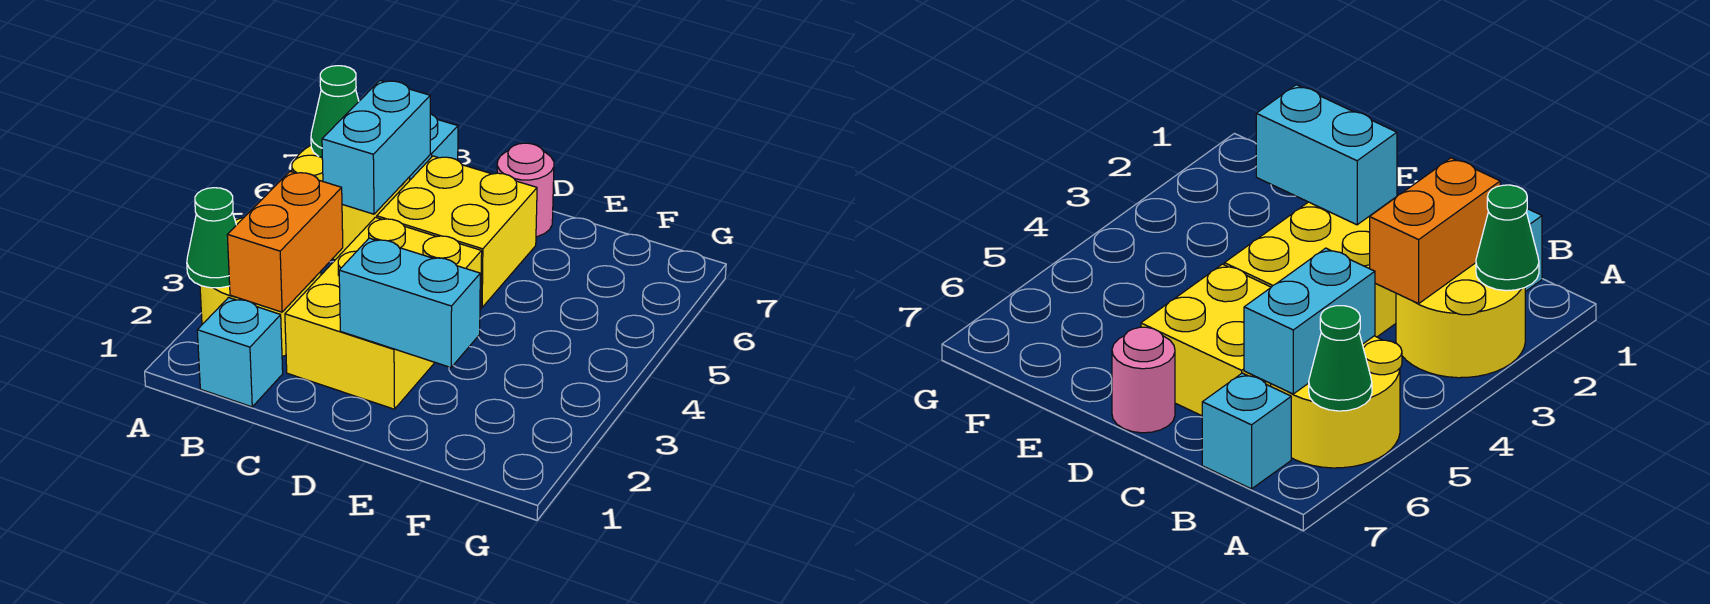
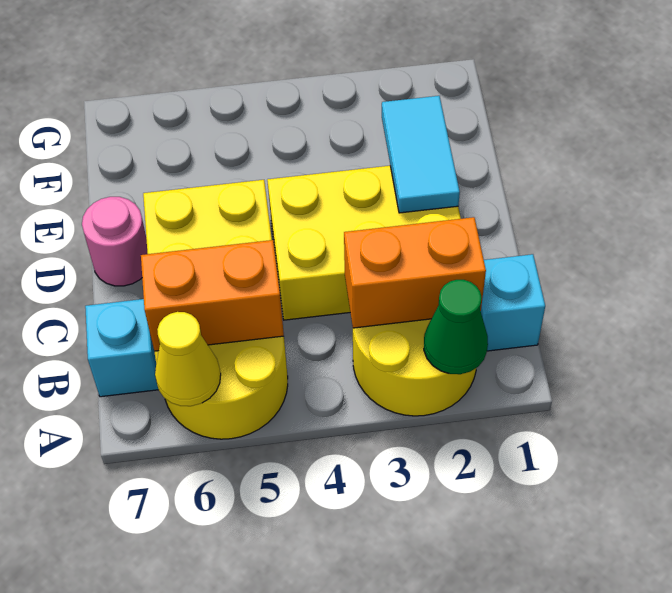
green 1x1 cone [311,66,359,158] -> yellow 1x1 cone [155,312,221,406]
cyan 1x2 brick [322,81,430,214] -> orange 1x2 brick [141,240,284,351]
cyan 1x2 brick [339,238,480,368] -> cyan 1x2 tile [382,96,460,213]

